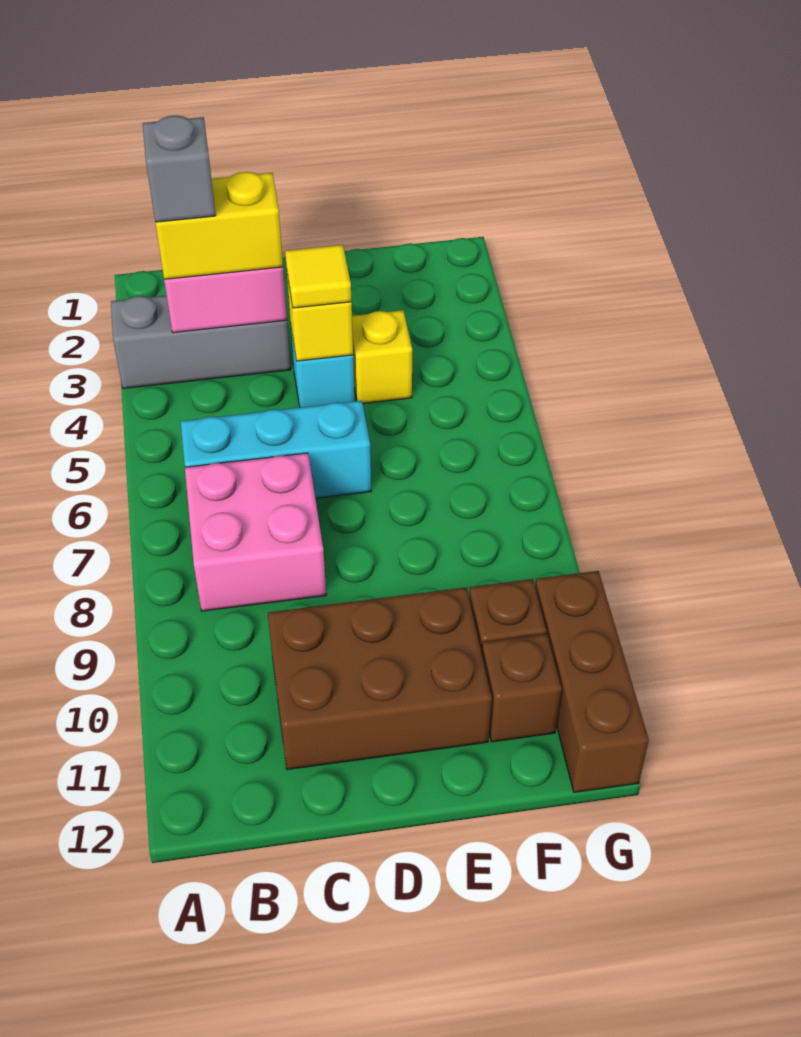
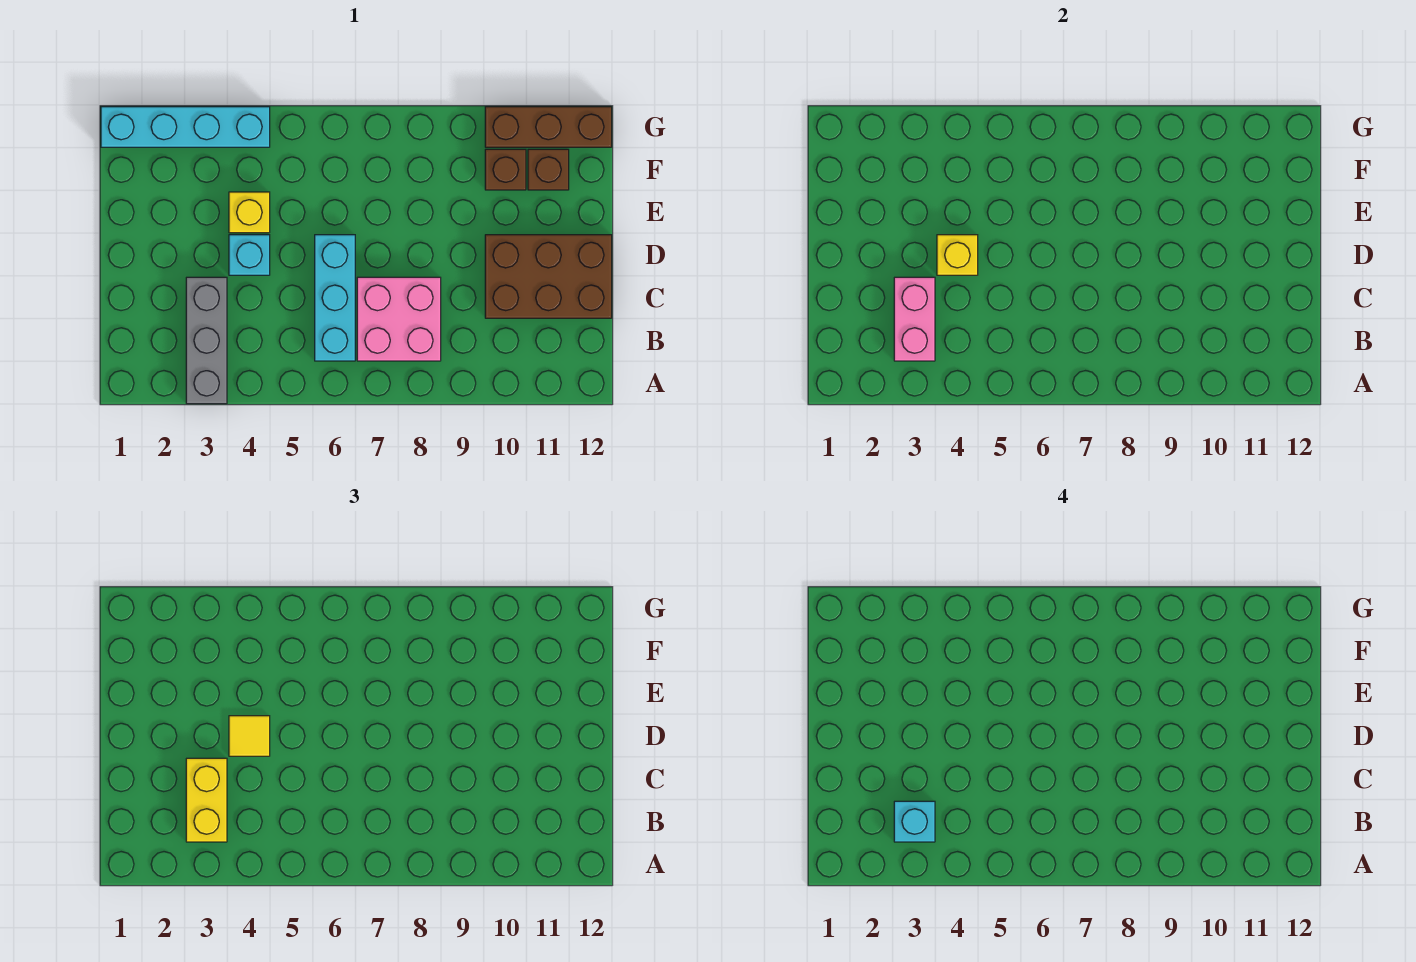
grey 1x1 brick [143,115,216,222] -> cyan 1x1 brick [894,801,935,842]
brown 2x3 brick [268,588,492,770] -> brown 2x3 brick turned to [485,235,612,318]
none -> cyan 1x4 brick [101,107,270,147]

